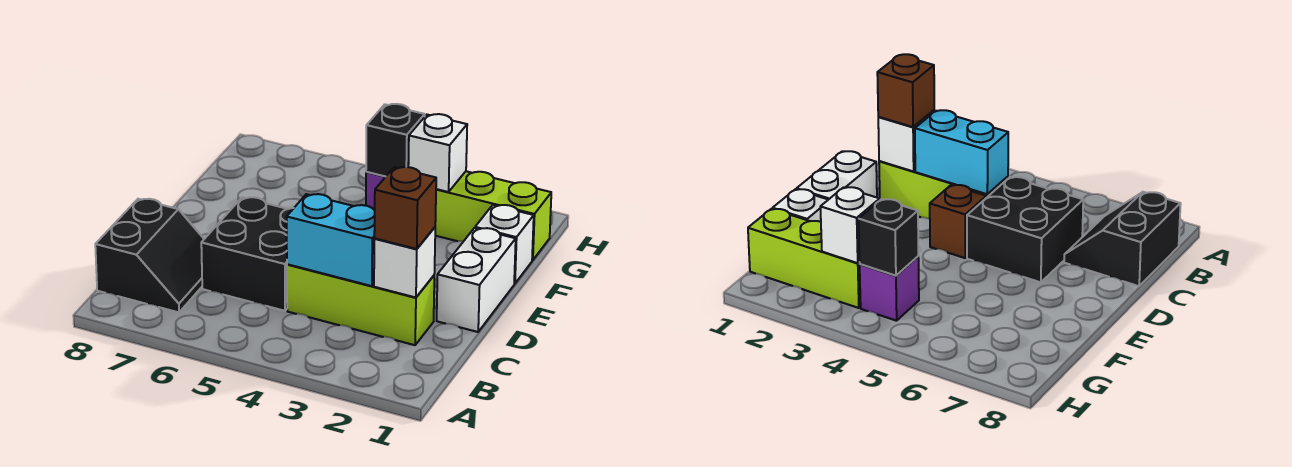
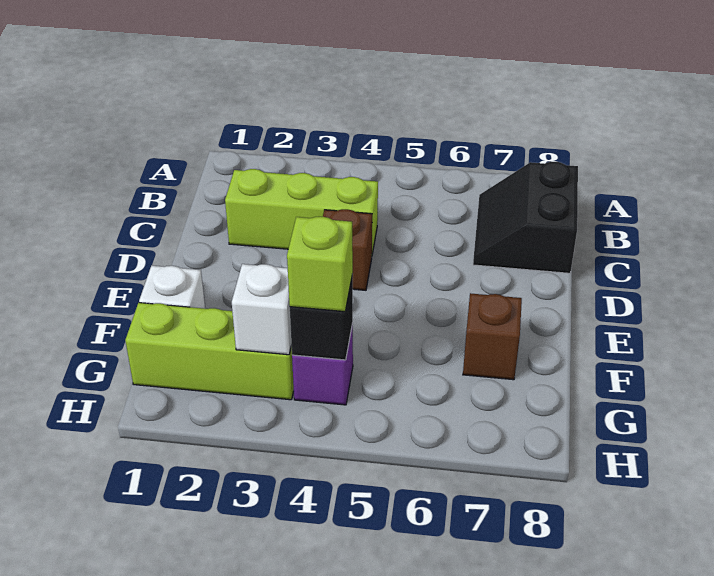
white 1x1 brick [374,227,435,298] -> none
brown 1x1 brick [374,167,436,249] -> brown 1x1 brick moved to [463,293,522,380]
cyan 1x2 brick [287,194,375,286] -> none
black 2x2 brick [201,197,294,311] -> none
white 1x2 brick [437,228,516,332] -> none
none -> lime 1x1 brick [287,217,353,312]

